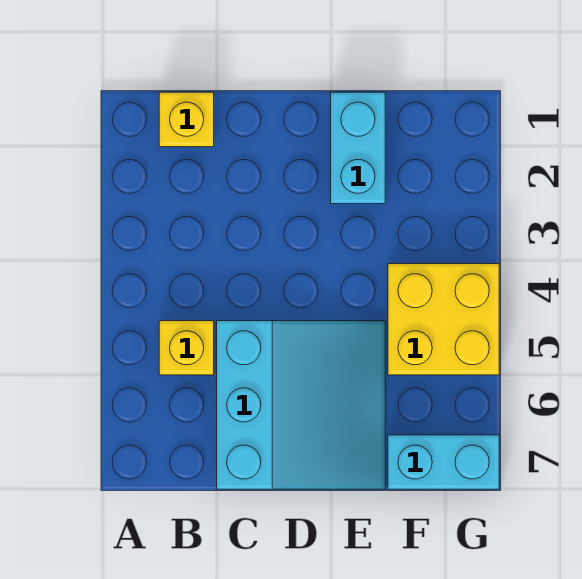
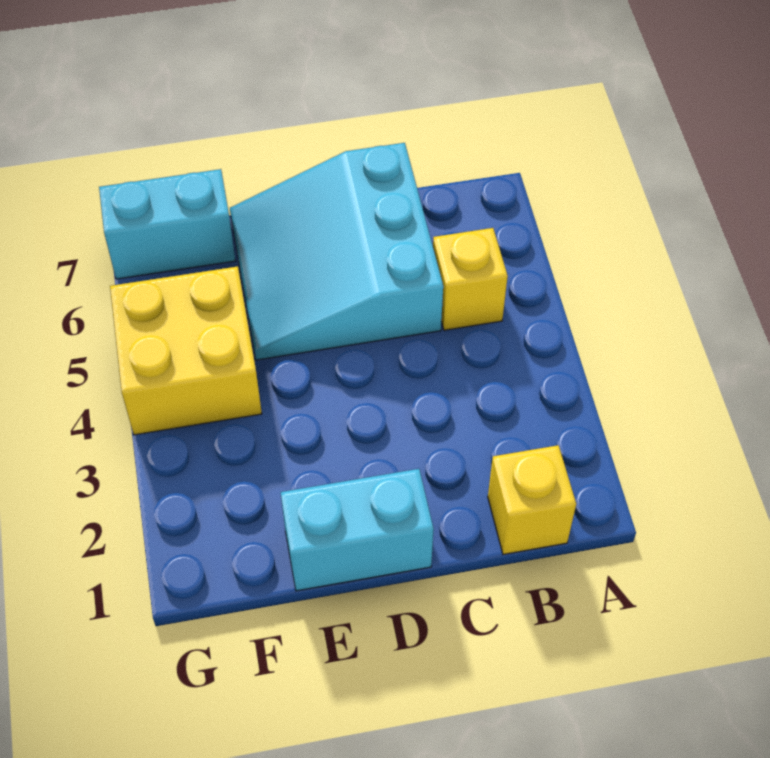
cyan 1x2 brick [331,92,385,204] -> cyan 1x2 brick turned to [281,469,434,591]

